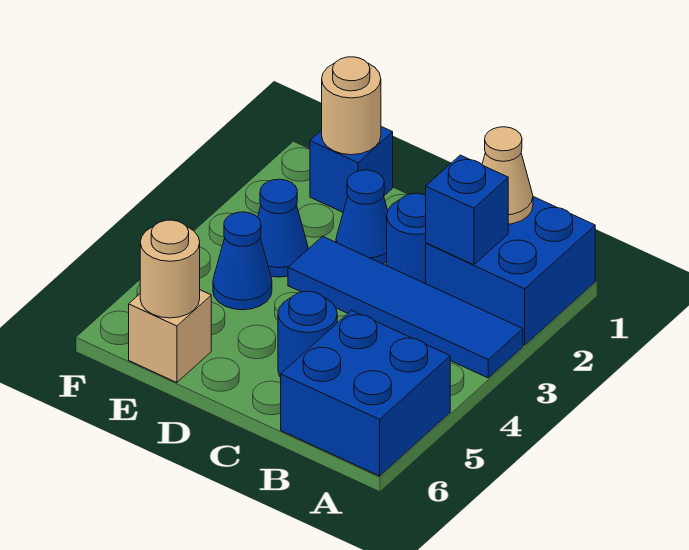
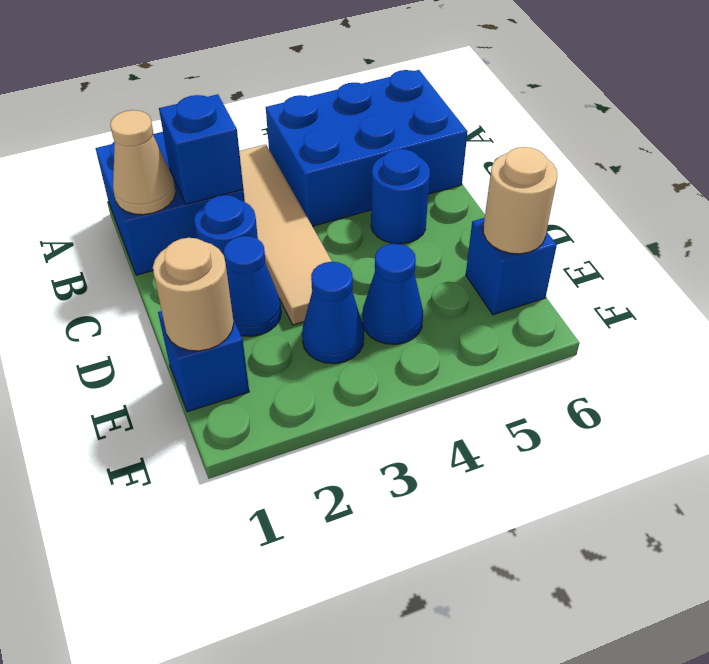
blue 1x4 tile [288,236,523,378] -> tan 1x4 tile [239,144,332,325]
blue 2x2 brick [281,310,450,476] -> blue 2x3 brick [266,70,468,226]
tan 1x1 brick [129,290,211,383] -> blue 1x1 brick [466,218,557,315]

